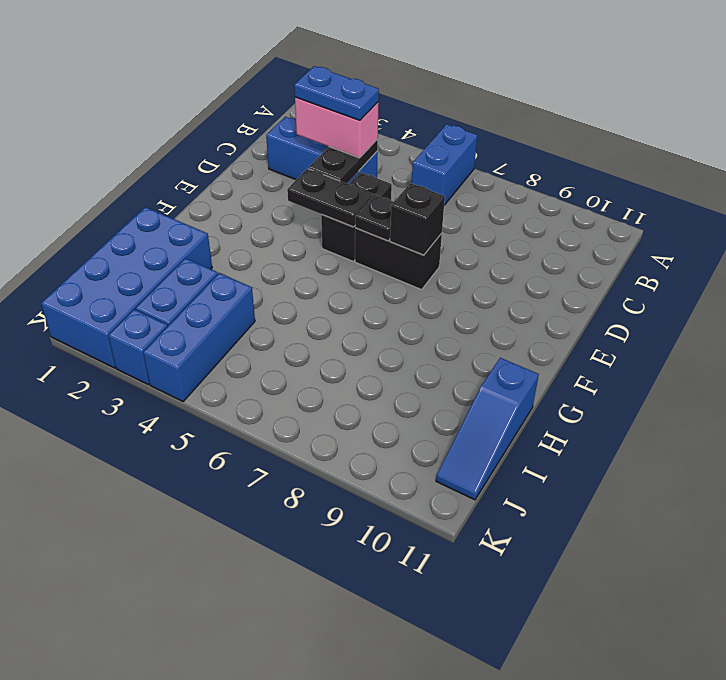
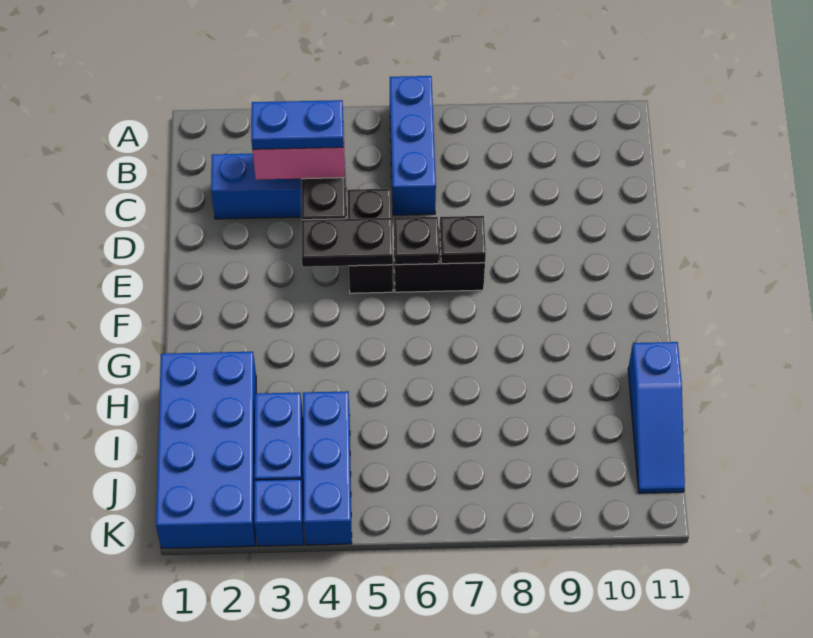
blue 1x2 brick [412,124,477,205] -> blue 1x3 brick [390,76,436,215]
black 1x1 brick [390,183,445,255] -> black 1x1 plate [440,216,486,264]

